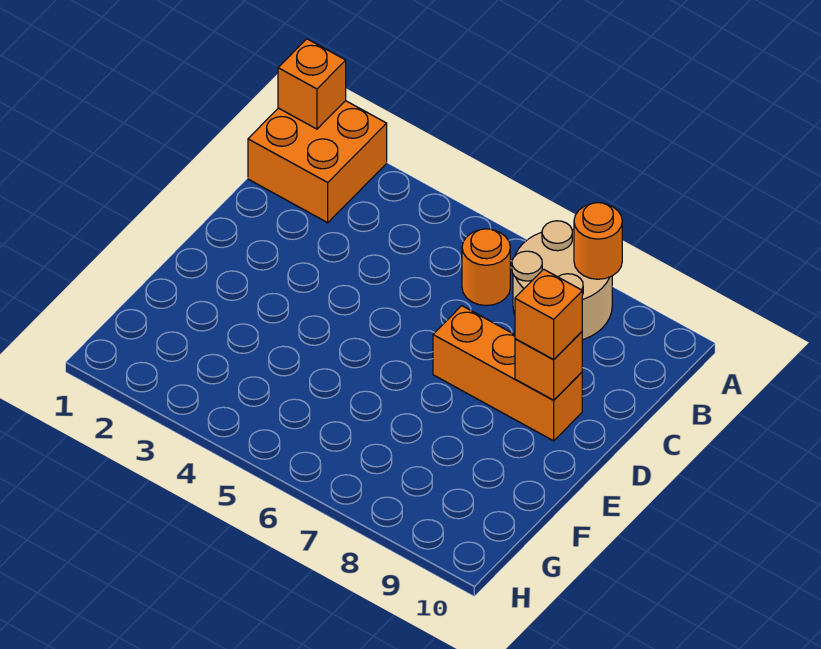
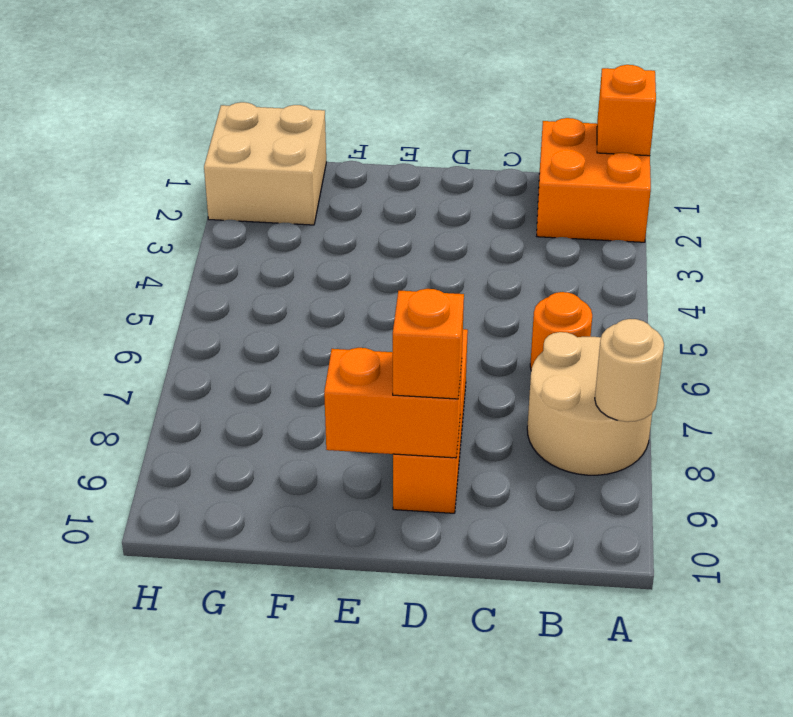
orange 1x1 round brick [574,203,622,279] -> tan 1x1 round brick [595,319,664,422]
orange 1x1 brick [515,332,582,400] -> orange 1x2 brick [324,348,462,458]
none -> tan 2x2 brick [204,102,326,225]

